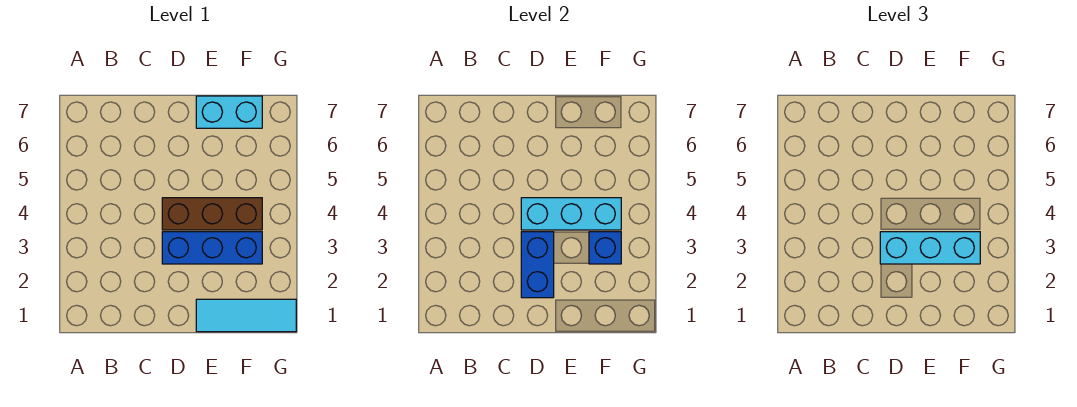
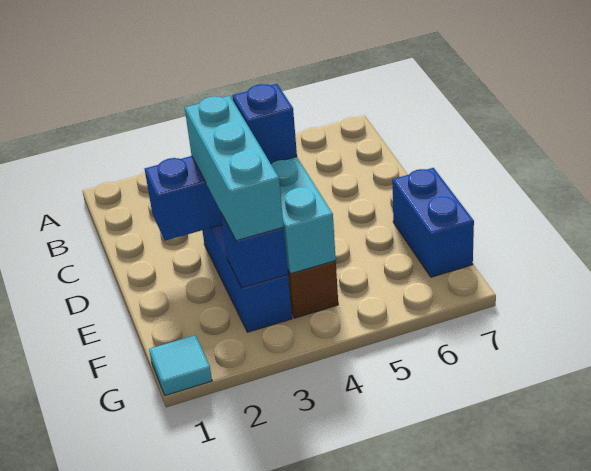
none -> blue 1x1 brick [232,84,297,164]
cyan 1x3 tile [196,299,296,332] -> cyan 1x1 tile [149,335,212,396]
cyan 1x2 brick [196,96,262,128] -> blue 1x2 brick [392,168,474,277]

